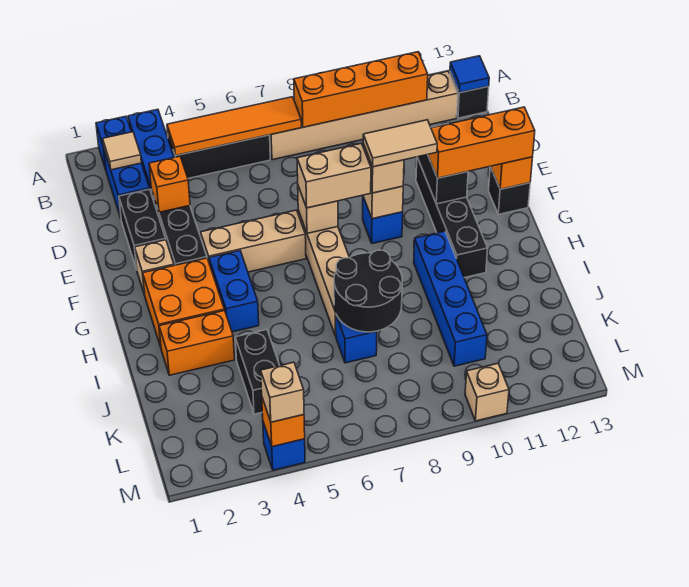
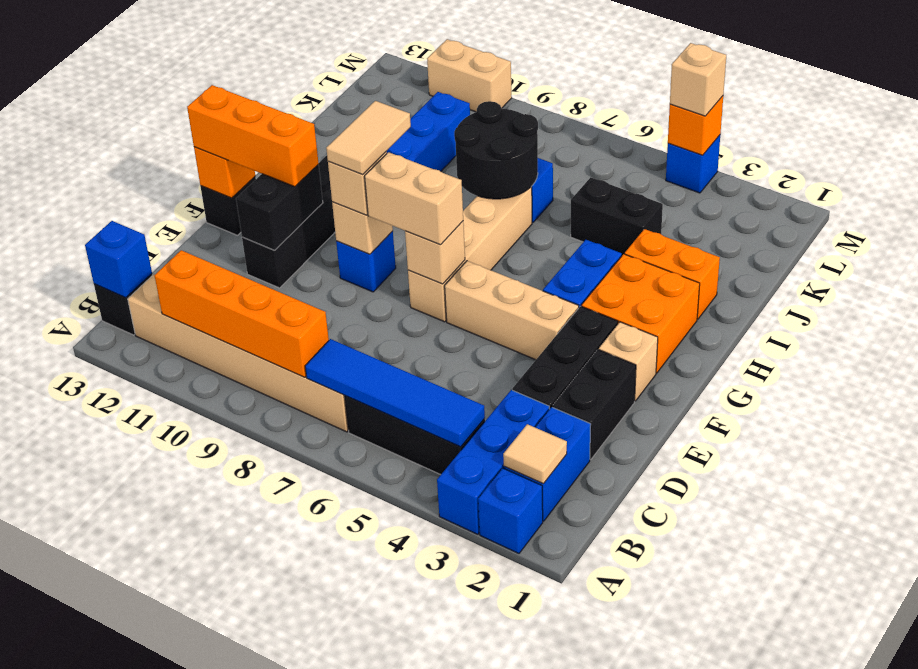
orange 1x4 tile [167,97,301,156] -> blue 1x4 tile [305,339,485,447]
blue 1x1 tile [450,56,489,93] -> blue 1x1 brick [85,221,152,298]
orange 1x1 brick [149,156,190,212] -> none
tan 1x2 tile [363,120,437,167] -> tan 1x2 tile turned to [326,101,411,175]
black 1x2 brick [235,330,280,414] -> black 1x2 brick turned to [571,177,663,255]
tan 1x1 brick [465,363,509,421] -> tan 1x2 brick [427,39,512,112]

